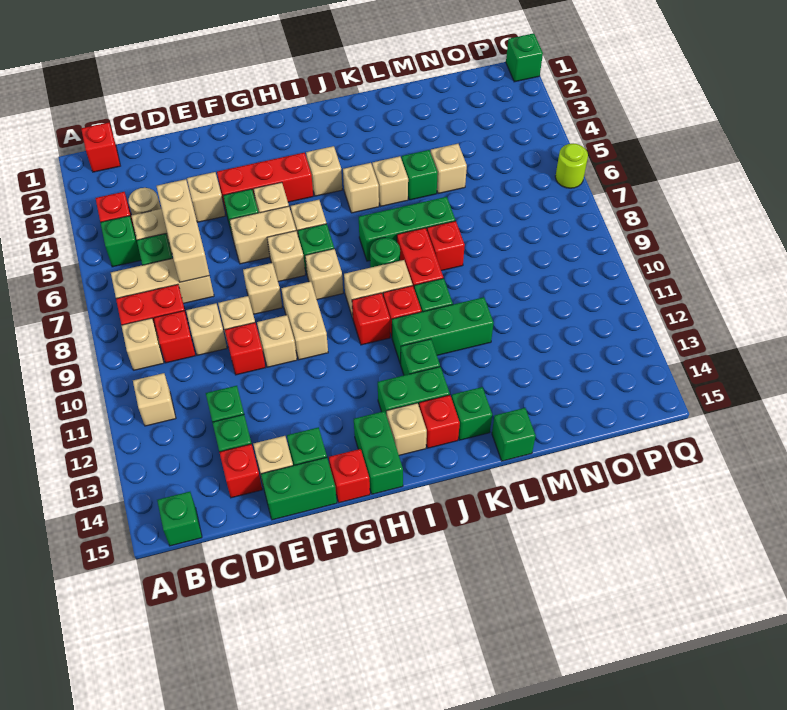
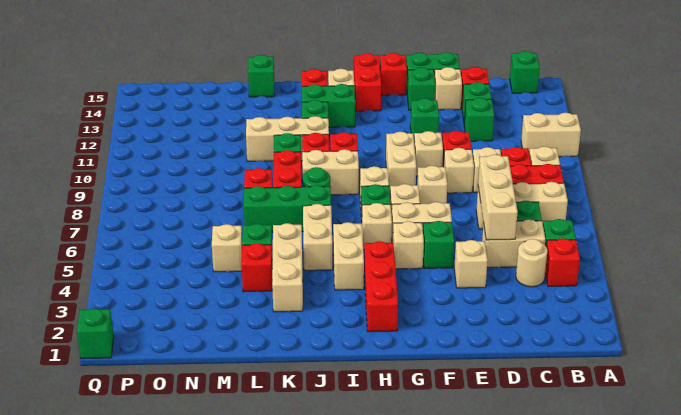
red 1x1 brick [81,123,120,172] -> red 1x1 brick moved to [242,243,272,292]
tan 1x1 brick [133,373,176,426] -> tan 1x2 brick [521,113,581,157]
red 1x3 brick [217,153,313,211] -> red 1x3 brick turned to [364,241,398,332]
green 1x2 brick [354,411,403,494] -> red 1x2 brick [354,53,381,111]
tan 1x1 brick [306,146,342,196] -> tan 1x2 brick [333,222,364,290]
tan 1x1 brick [343,163,379,213] -> tan 1x2 brick [303,204,333,270]
green 1x3 brick [392,297,494,364] -> tan 1x3 brick [246,116,329,161]
tan 1x1 brick [372,156,408,206] -> tan 1x3 brick [272,223,303,312]
green 1x1 brick [452,387,492,440] -> green 1x1 brick moved to [410,98,439,137]
lime 1x1 round brick [555,144,588,188] -> none

